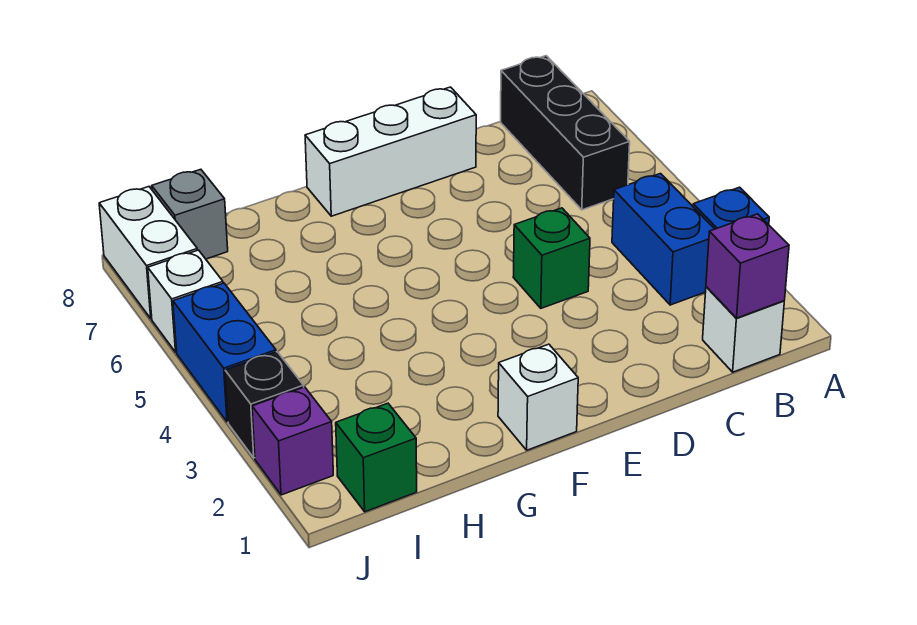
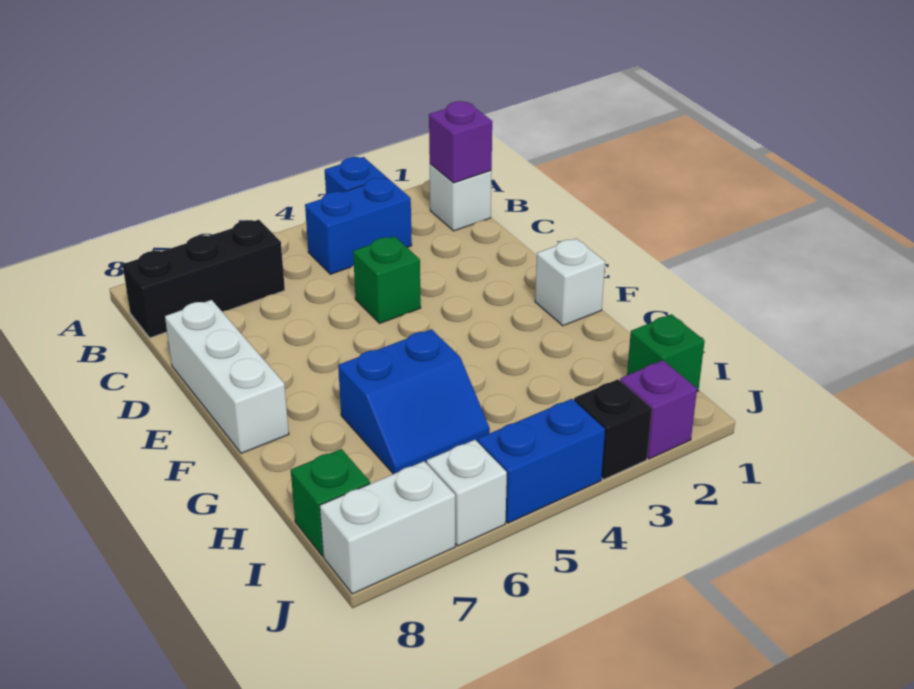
none -> blue 2x2 slope [338,329,490,474]
grey 1x1 brick [152,169,228,259] -> green 1x1 brick [291,449,370,556]

